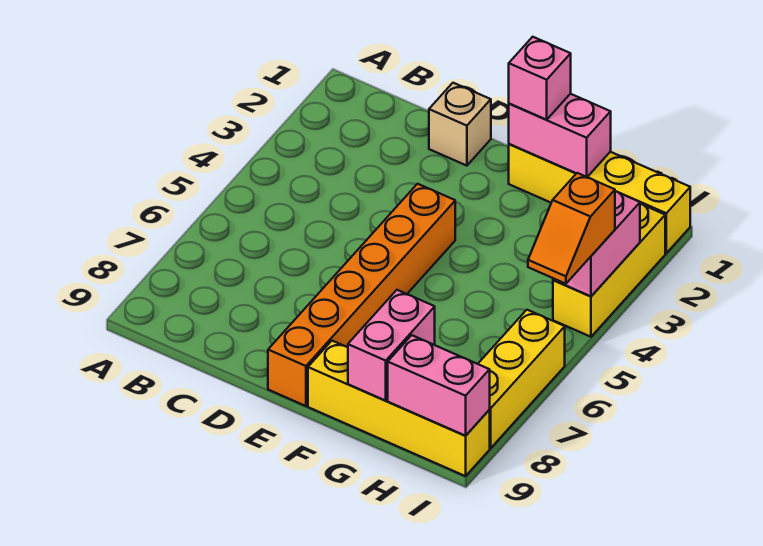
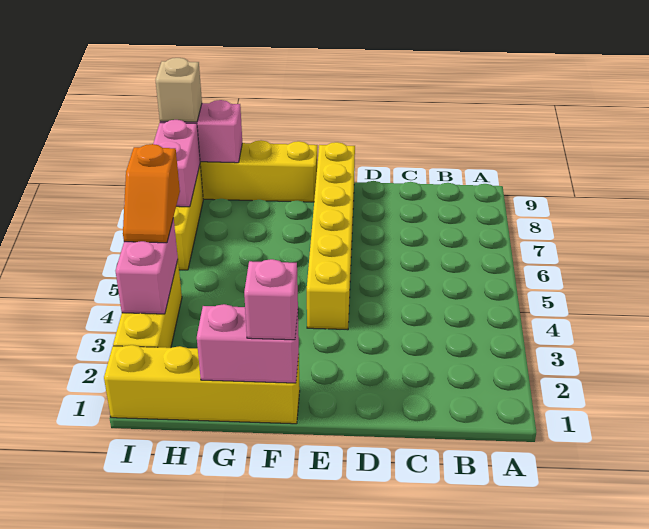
tan 1x1 brick [429,83,491,166] -> tan 1x1 brick moved to [156,58,202,122]
orange 1x6 brick [268,184,455,406] -> yellow 1x6 brick [307,142,355,330]
pink 1x2 brick [348,290,435,401] -> pink 1x2 brick moved to [153,120,200,207]
orange 1x2 slope [528,173,615,284] -> orange 1x2 slope turned to [123,144,180,243]

